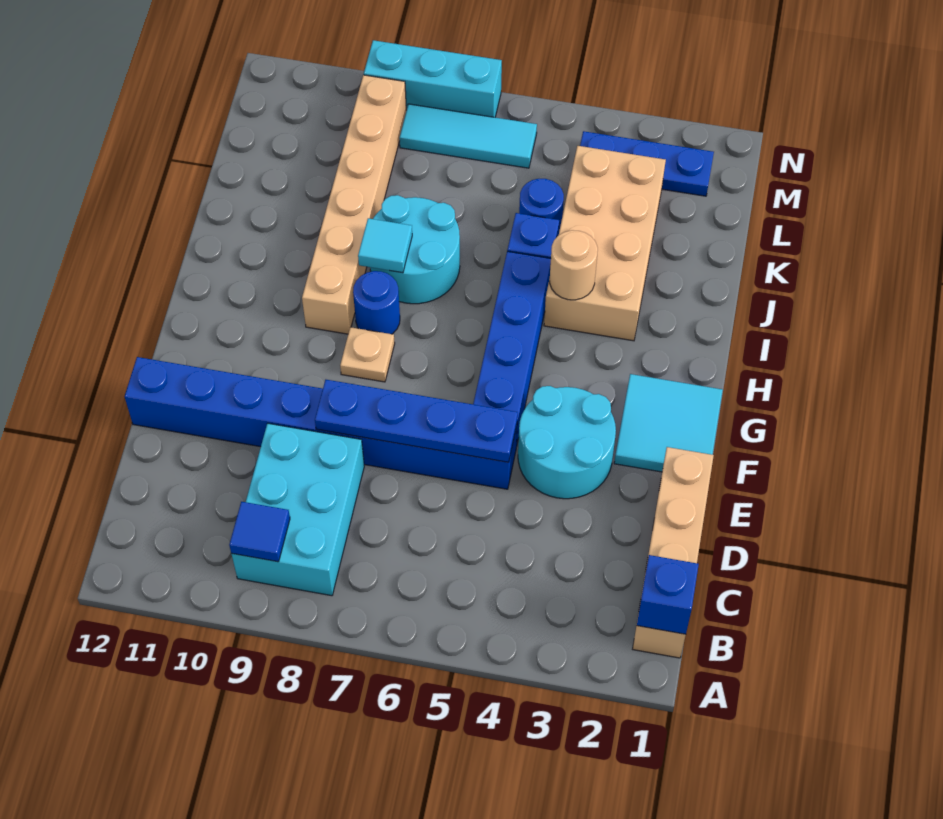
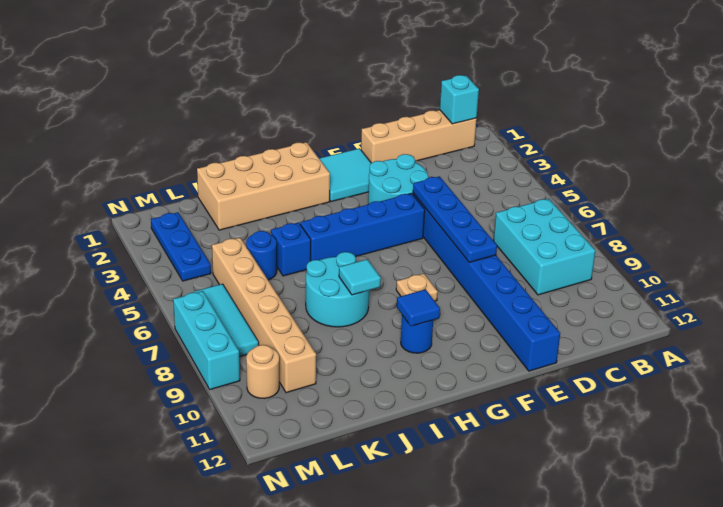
blue 1x1 brick [637,555,699,634] -> cyan 1x1 brick [440,75,479,124]
cyan 2x3 brick [232,423,364,596] -> cyan 2x3 brick turned to [494,199,595,295]
blue 1x1 tile [229,502,290,562] -> blue 1x1 tile moved to [397,289,440,326]
blue 1x1 round brick [353,271,400,334] -> blue 1x1 round brick moved to [401,315,433,353]
tan 1x6 brick [302,75,406,334] -> tan 1x6 brick turned to [212,238,316,393]
tan 2x4 brick [544,146,666,341] -> tan 2x4 brick moved to [197,142,330,230]
tan 1x1 round brick [550,230,598,300] -> tan 1x1 round brick moved to [246,345,279,399]

